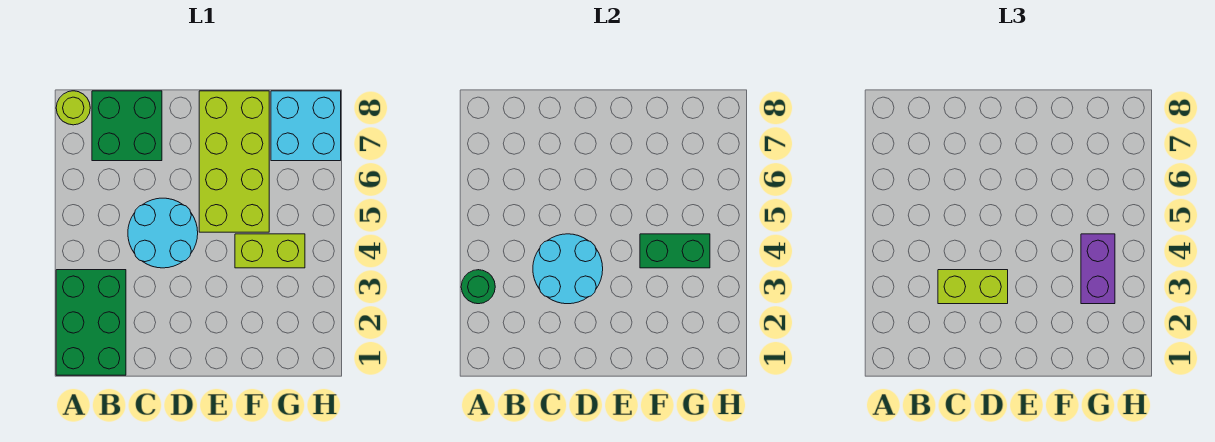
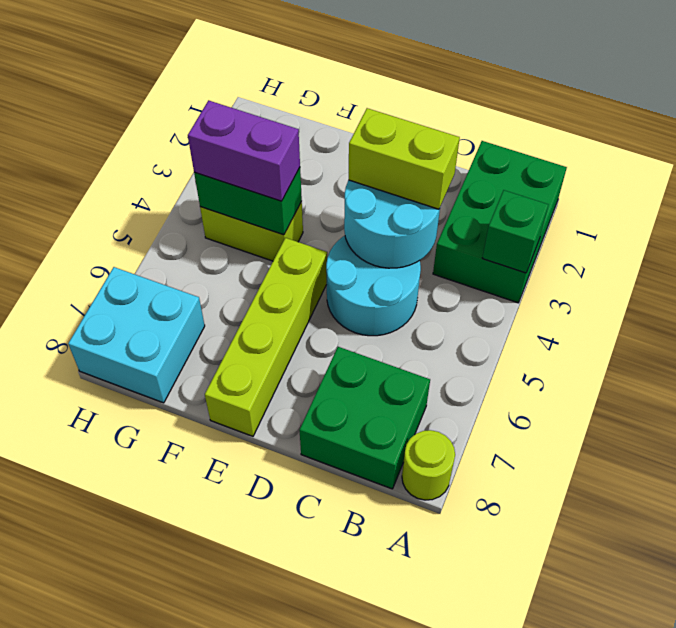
green 1x1 round brick [461,270,495,304] -> green 1x1 brick [483,190,548,273]
lime 2x4 brick [199,91,269,232] -> lime 1x4 brick [205,238,327,436]
purple 1x2 brick [1081,234,1115,304] -> purple 1x2 brick turned to [188,100,300,201]

